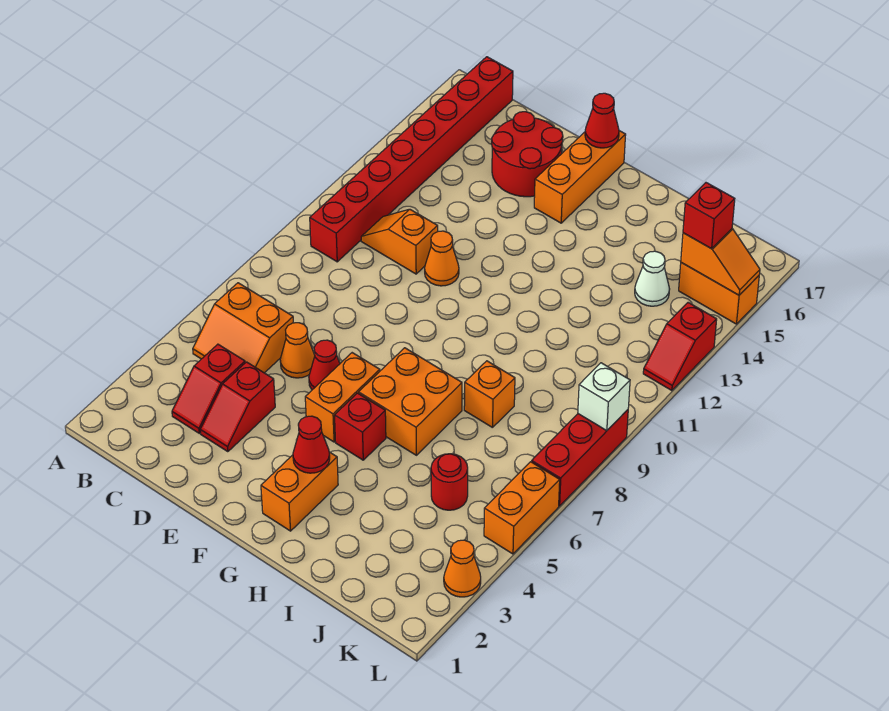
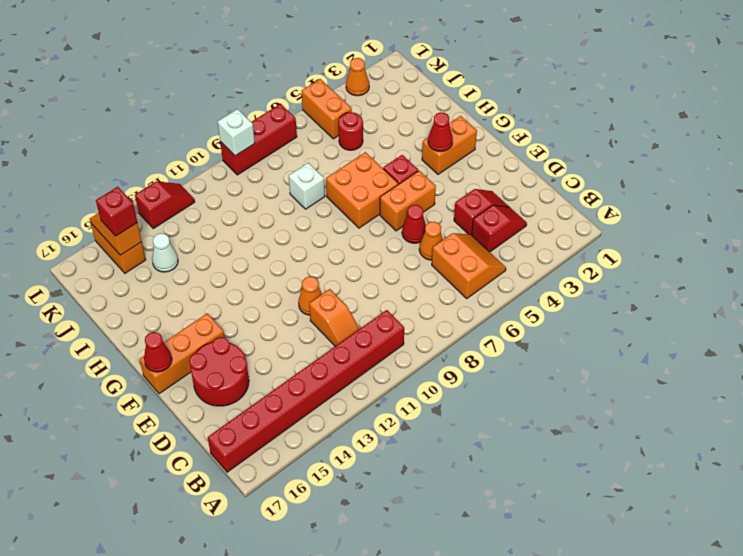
orange 1x1 brick [464,361,515,428] -> white 1x1 brick [289,163,325,209]
orange 1x2 brick [484,462,560,554] -> orange 1x2 brick turned to [302,79,352,139]

